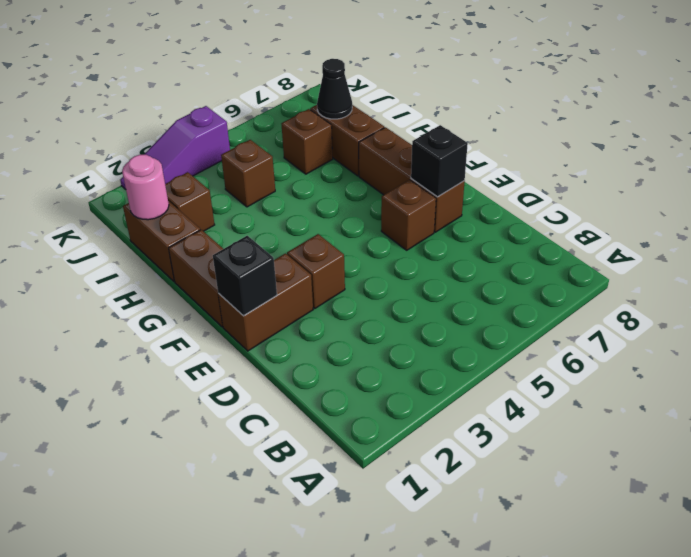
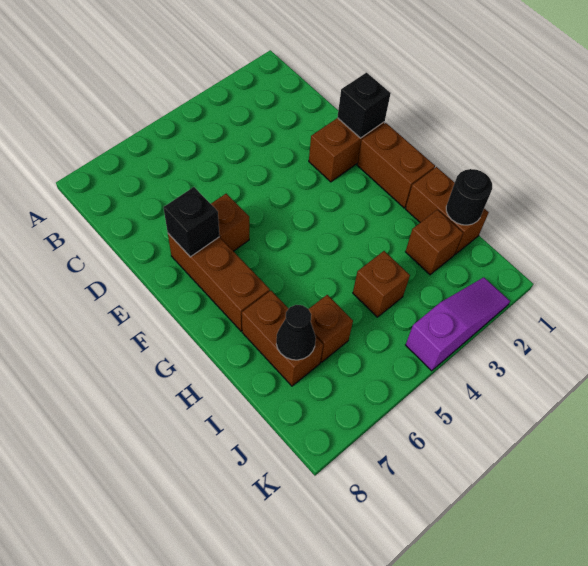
brown 1x1 brick [287,234,345,308] -> none
pink 1x1 round brick [122,155,169,220] -> black 1x1 round brick [446,169,492,225]

